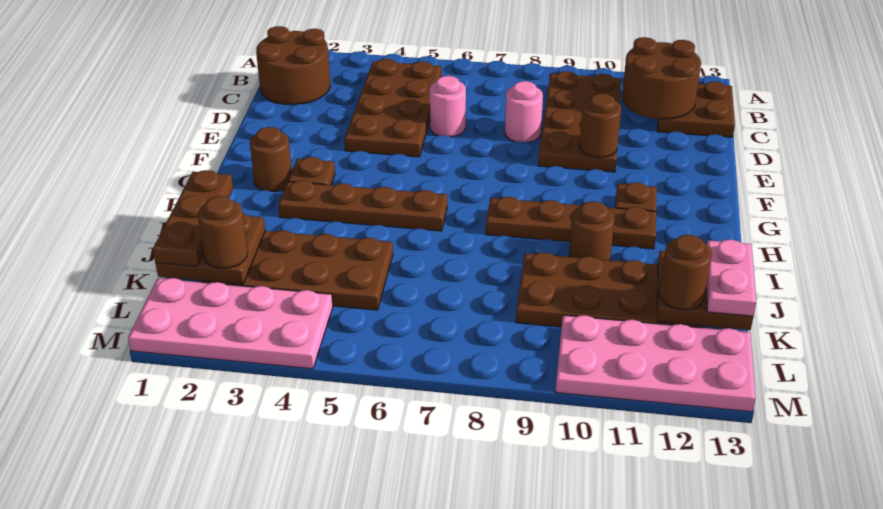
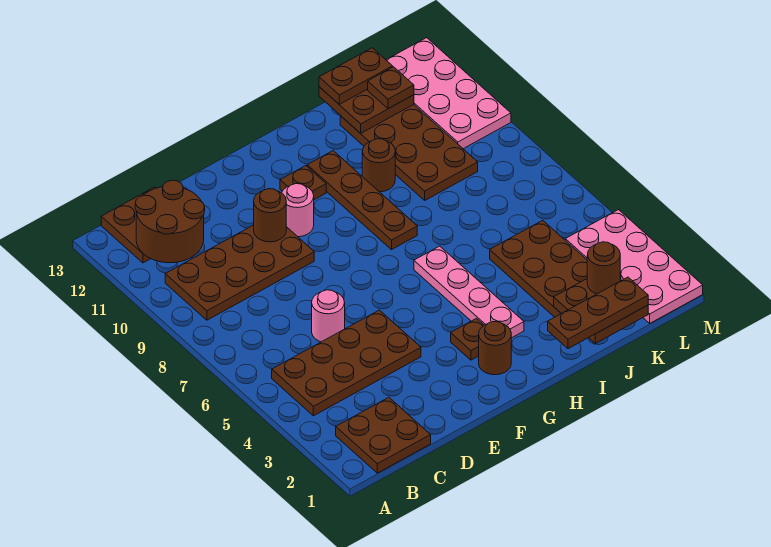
brown 2x2 round brick [256,26,330,105] -> brown 2x2 plate [336,397,431,473]
pink 1x1 round brick [505,81,543,143] -> pink 1x1 round brick moved to [282,184,314,237]
brown 1x4 plate [278,180,447,231] -> pink 1x4 plate [414,246,524,338]
pink 1x2 plate [706,240,756,316] -> brown 1x2 plate [319,48,393,104]
brown 1x1 round brick [659,235,712,310] -> brown 1x1 plate [368,67,414,109]

